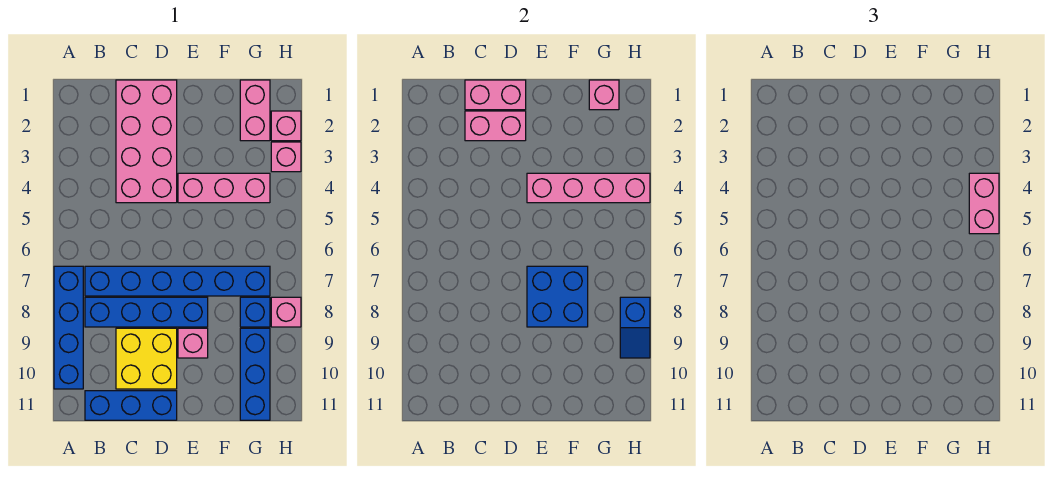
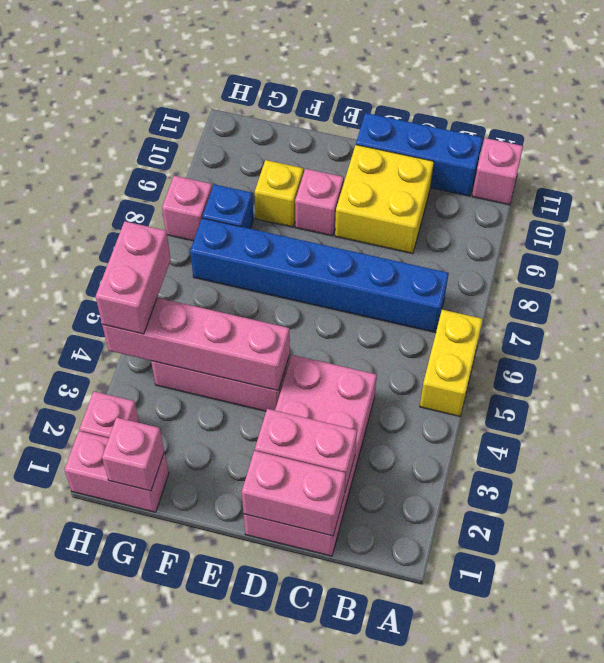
none -> yellow 1x2 brick [420,310,483,416]
blue 1x4 brick [54,266,83,389] -> none
blue 1x4 brick [85,297,208,327] -> none
blue 2x2 brick [527,266,588,327] -> none
none -> yellow 1x1 brick [255,160,303,227]
pink 1x2 brick [240,80,270,141] -> pink 1x2 brick turned to [64,431,169,512]
blue 1x3 brick [240,328,270,420] -> none
pink 1x1 brick [271,142,301,172] -> pink 1x1 brick moved to [472,138,523,205]
blue 1x2 slope [620,297,650,358] -> none

